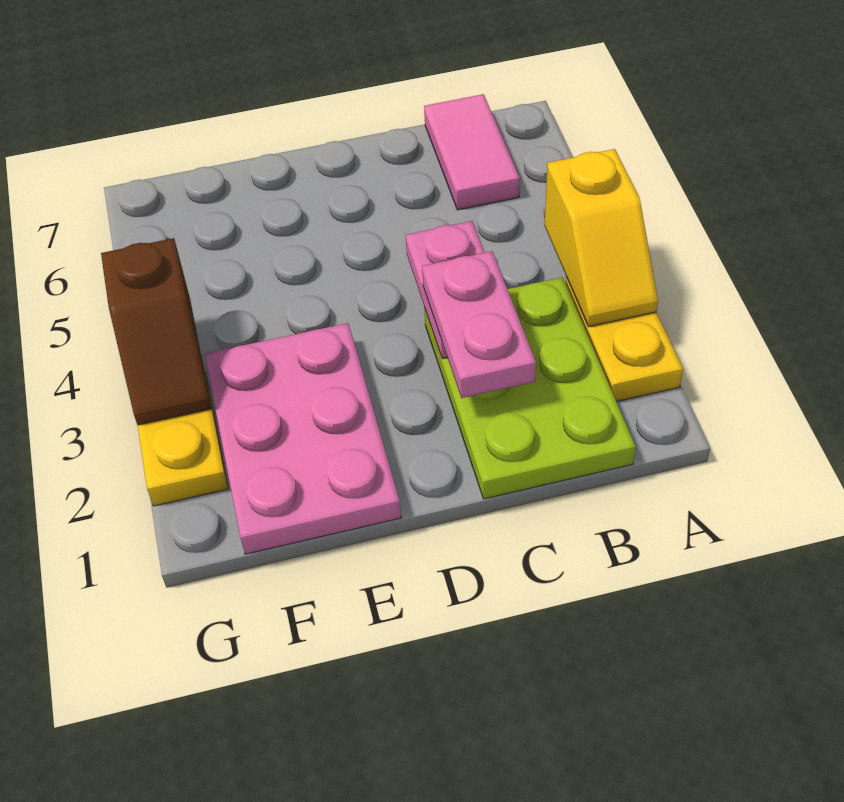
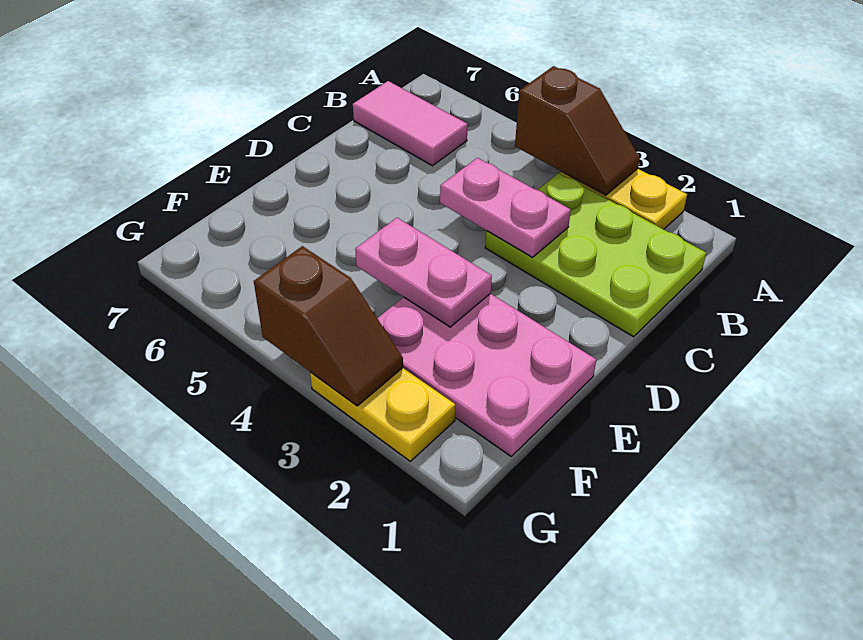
yellow 1x2 slope [544,149,658,327] -> brown 1x2 slope [515,66,640,195]
pink 1x2 plate [422,251,536,398] -> pink 1x2 plate moved to [355,218,492,327]

